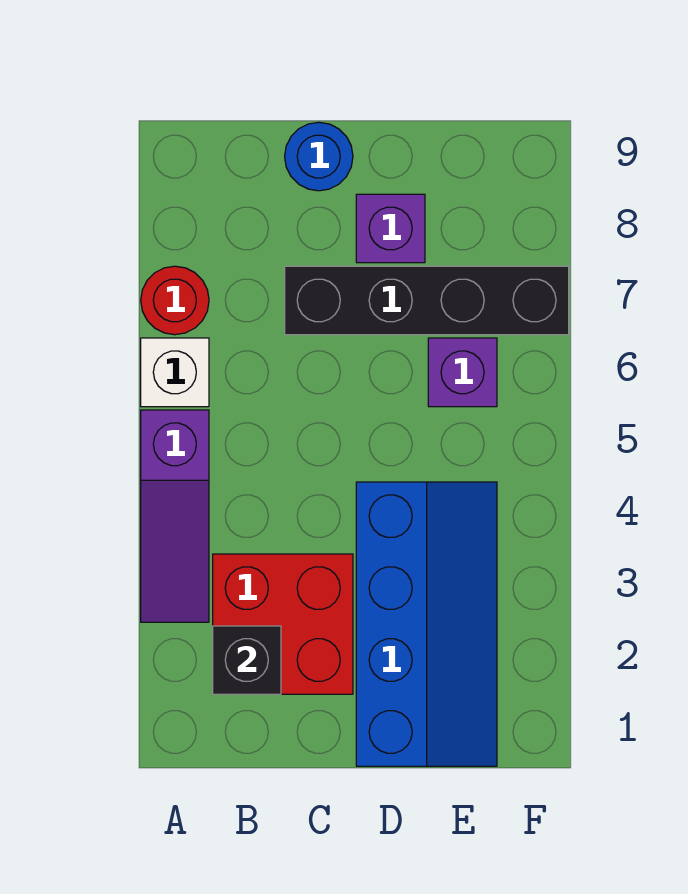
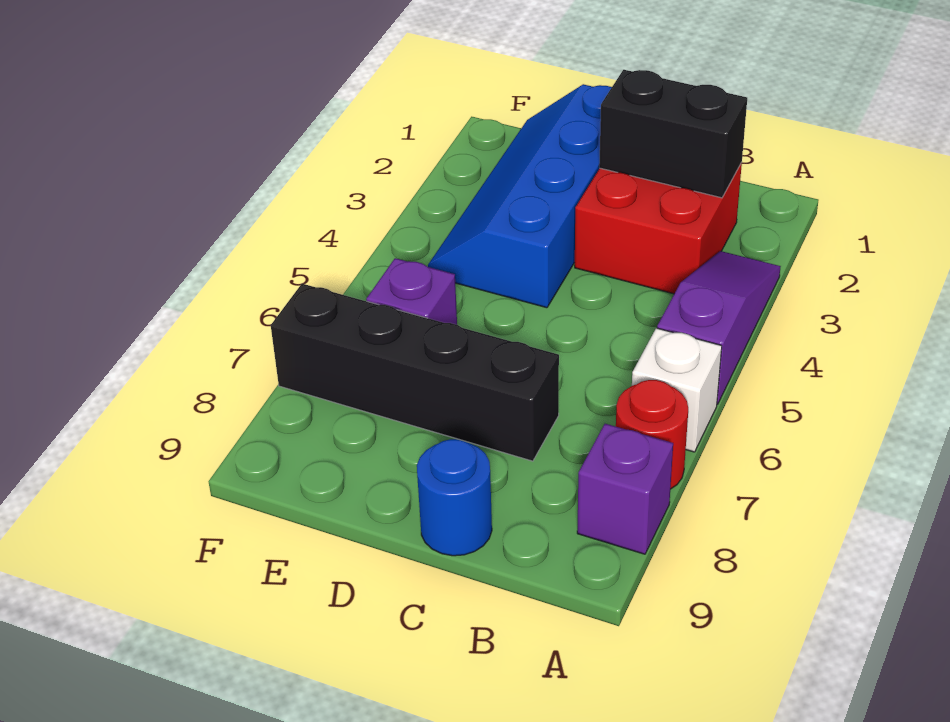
black 1x1 brick [213,626,281,694] -> black 1x2 brick [599,70,747,198]
purple 1x1 brick [356,194,425,263] -> purple 1x1 brick moved to [577,424,673,554]

